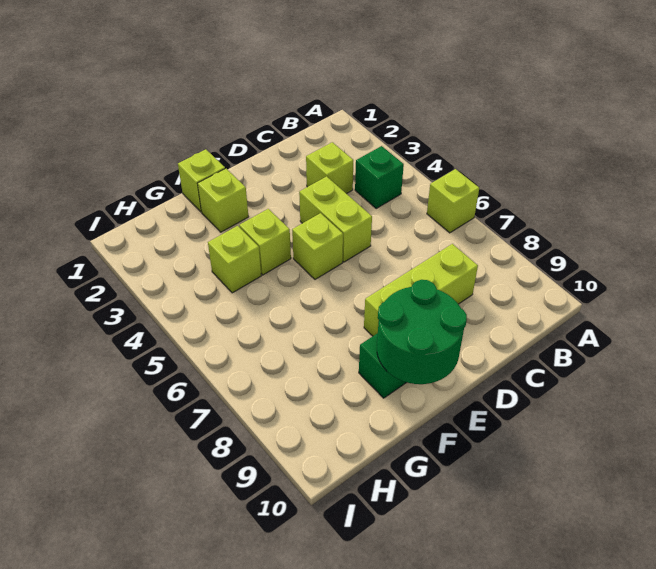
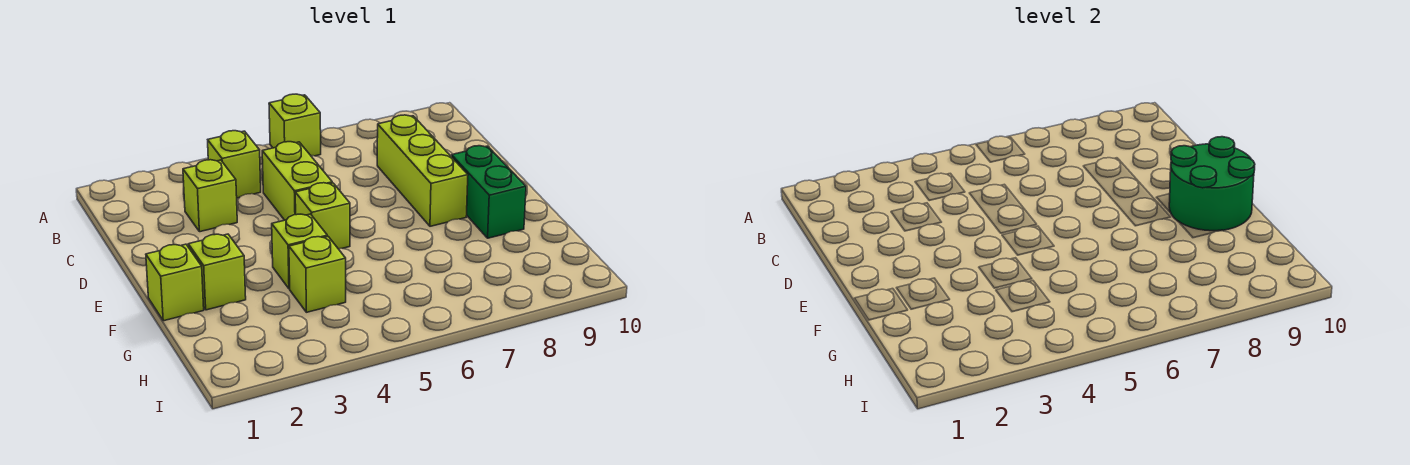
green 1x1 brick [355,146,404,208] -> lime 1x1 brick [208,131,261,198]
lime 1x2 brick [299,176,372,262] -> lime 1x2 brick turned to [262,142,332,220]

